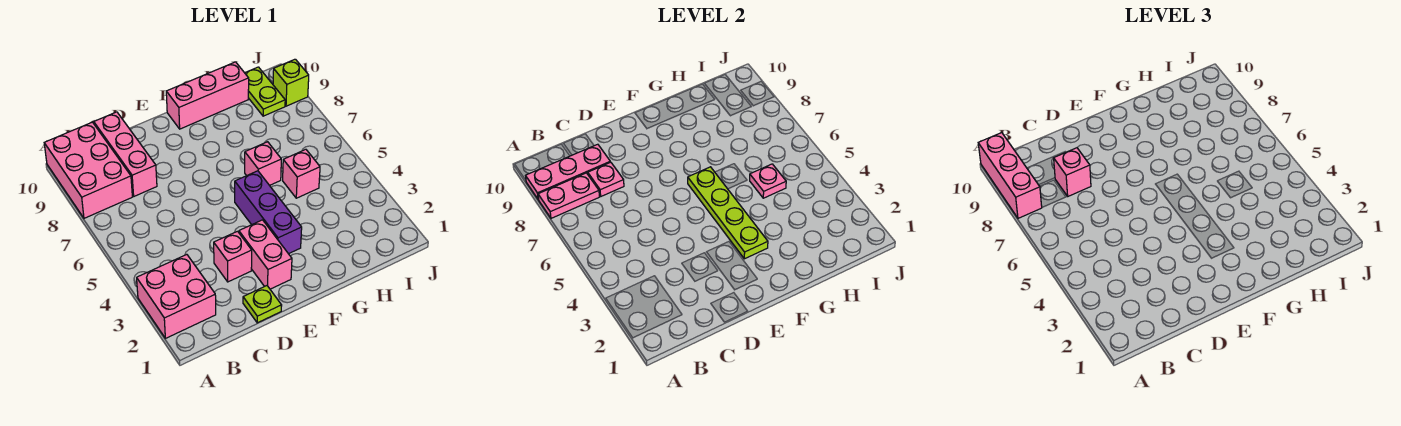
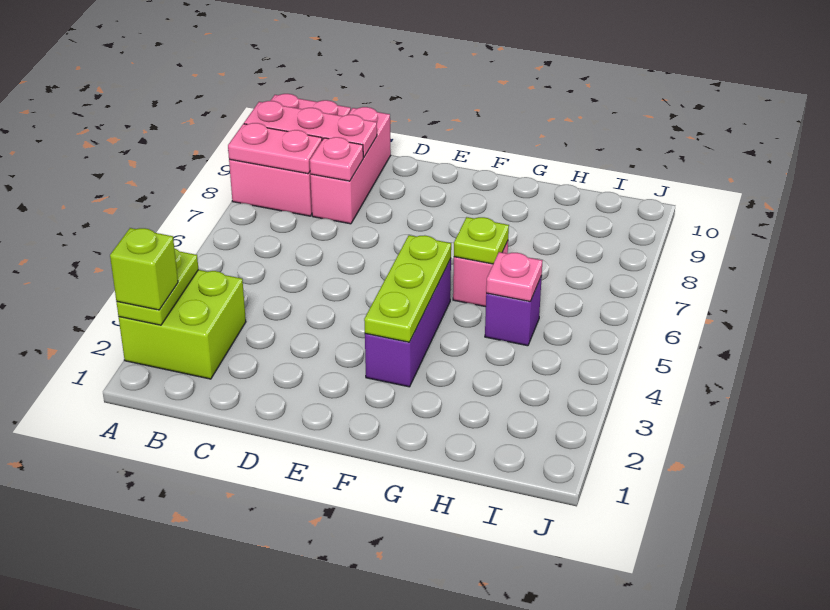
pink 2x2 brick [137,255,216,338] -> lime 2x2 brick [119,270,246,379]
pink 1x3 brick [978,133,1042,218] -> none
pink 1x1 brick [1054,148,1091,196] -> none
lime 1x1 plate [243,286,282,323] -> lime 1x1 plate moved to [454,217,509,264]
pink 1x1 brick [214,231,252,282] -> none
pink 1x2 brick [239,220,292,289] -> none
lime 1x4 plate [688,167,768,259] -> lime 1x3 plate [364,235,451,342]
pink 1x3 brick [166,62,249,129] -> none
pink 1x1 brick [283,149,320,198] -> purple 1x1 brick [485,276,542,346]
lime 1x2 plate [245,67,285,116] -> lime 1x2 plate moved to [117,248,198,325]
lime 1x1 brick [273,59,309,106] -> lime 1x1 brick moved to [110,228,178,310]

